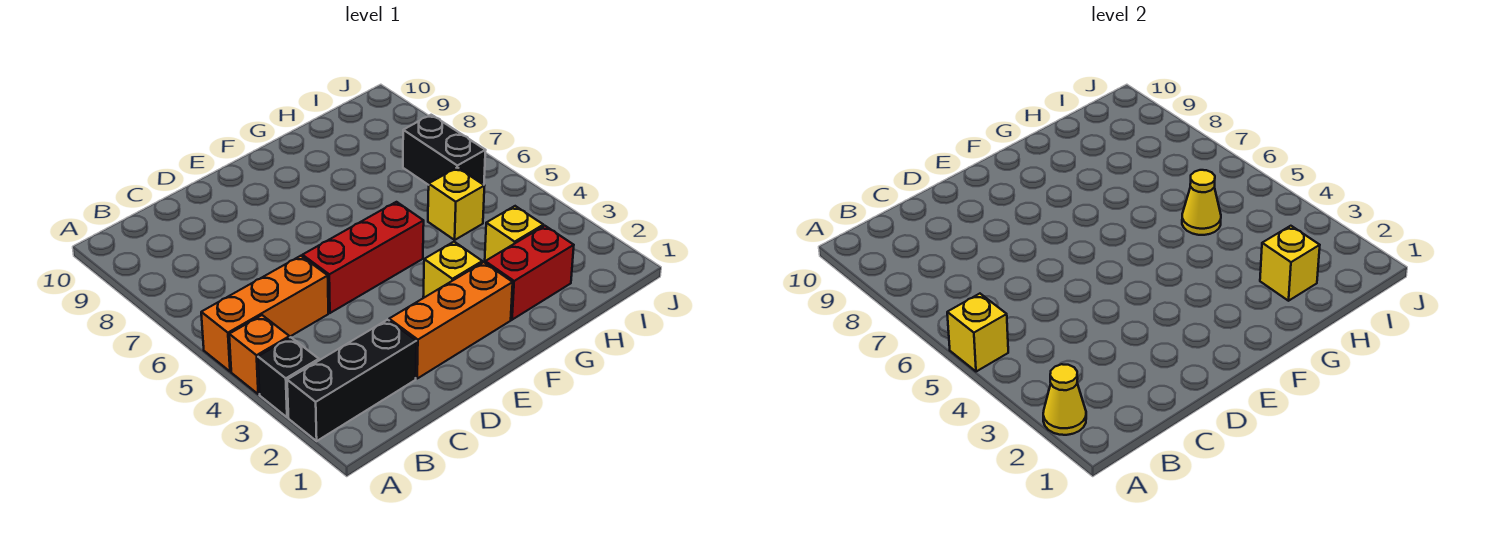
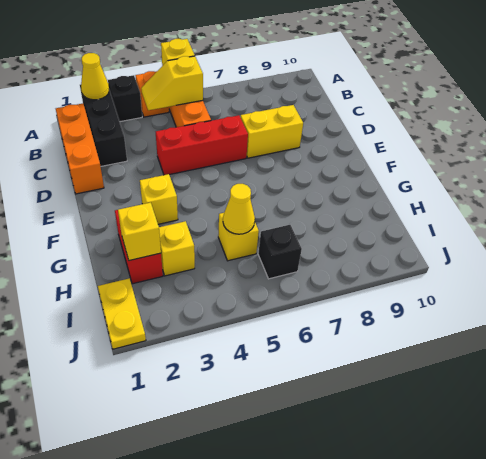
none -> yellow 1x2 slope [141,56,203,110]
orange 1x3 brick [389,262,513,378] -> orange 1x3 brick moved to [56,104,104,194]
red 1x3 brick [302,202,424,313] -> red 1x3 brick turned to [156,115,248,175]
none -> yellow 1x2 brick [241,105,303,158]
none -> yellow 1x2 plate [98,278,146,349]
black 1x2 brick [403,115,486,185] -> black 1x1 brick [258,225,302,279]

